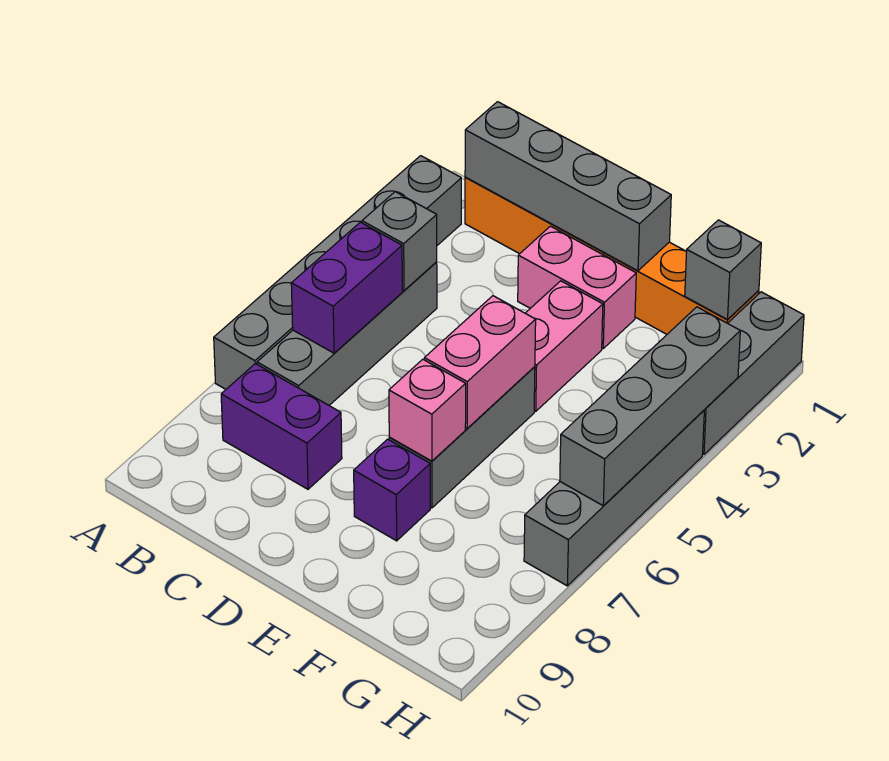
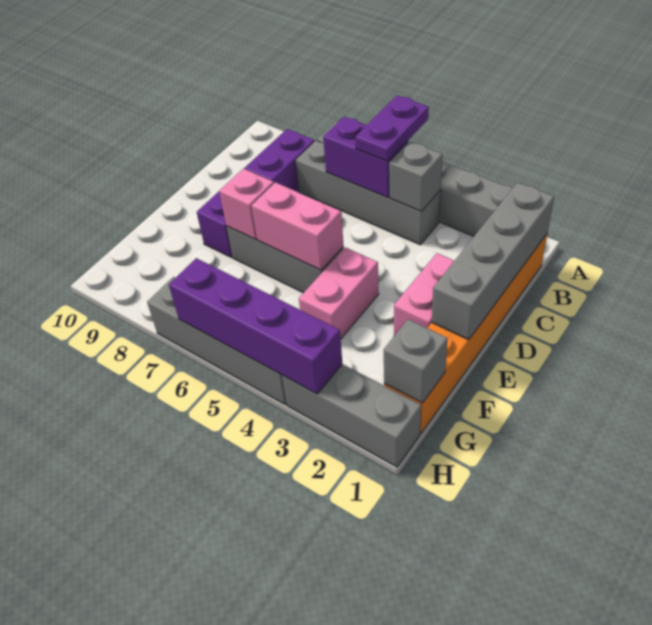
none -> purple 1x2 plate [355,96,429,161]
pink 1x2 brick [525,281,603,411] -> pink 1x2 brick turned to [299,247,379,338]
grey 1x4 brick [560,307,740,506] -> purple 1x4 brick [169,258,342,394]

